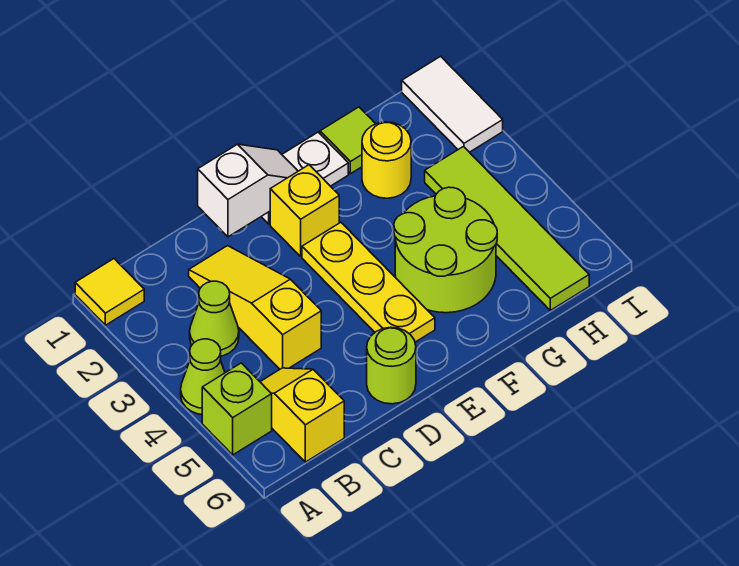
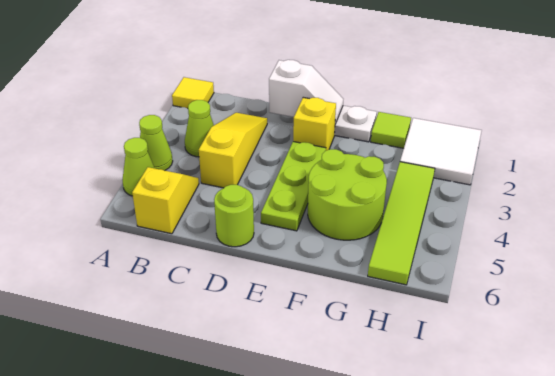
lime 1x1 brick [202,363,272,455] -> lime 1x1 cone [122,138,155,196]
yellow 1x3 plate [302,222,435,342] -> lime 1x3 plate [261,142,326,231]
yellow 1x1 round brick [362,122,411,198] -> none
white 1x2 tile [402,56,503,152] -> white 2x2 tile [400,118,482,185]

